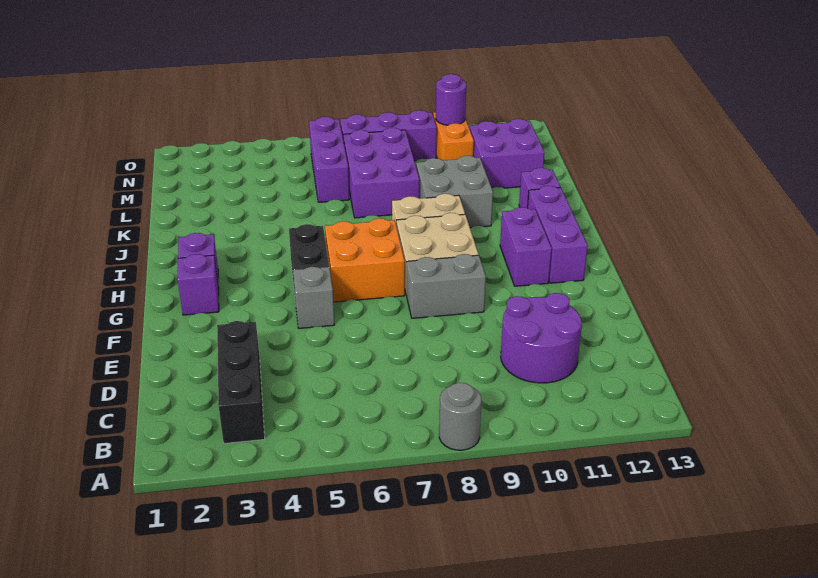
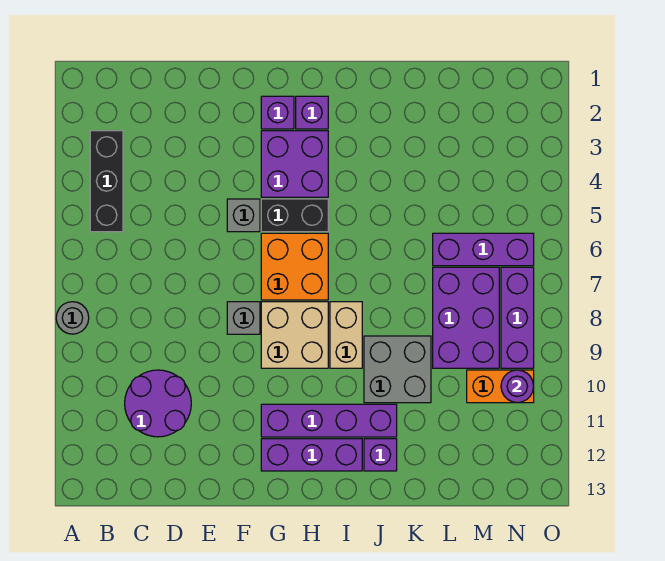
black 1x3 brick [217,321,265,444] -> black 1x3 brick turned to [90,131,123,232]
grey 1x2 brick [407,254,486,318] -> grey 1x1 brick [227,302,260,334]
purple 1x2 brick [500,207,552,286] -> purple 1x4 brick [261,404,397,437]
purple 2x3 brick [344,128,419,218] -> purple 2x3 brick turned to [433,267,499,368]
purple 2x2 brick [470,119,544,188] -> purple 2x2 brick moved to [261,131,328,197]

